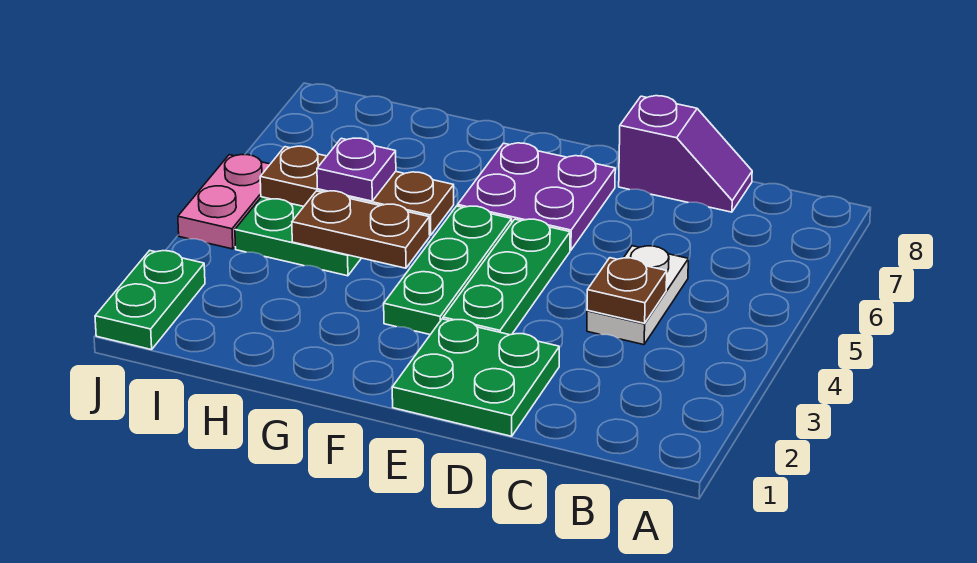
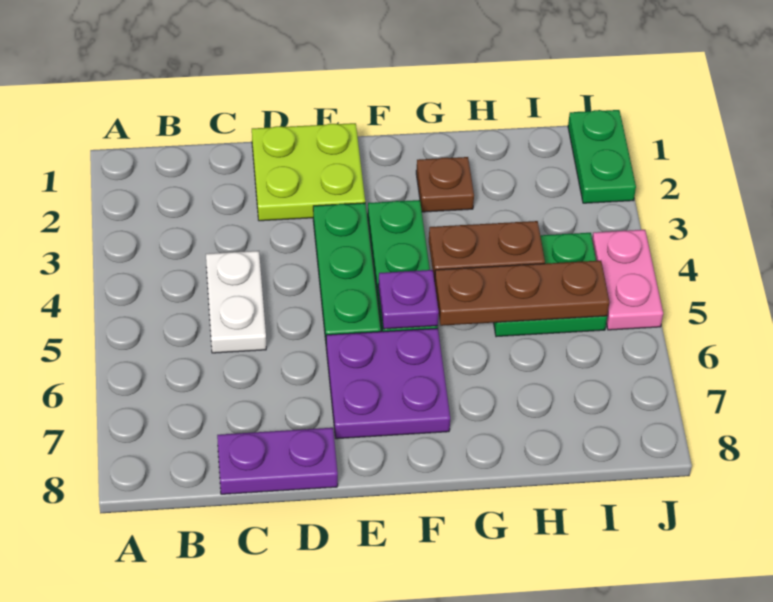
brown 1x1 plate [587,258,667,323] -> brown 1x1 plate moved to [416,157,474,212]
purple 1x2 slope [619,96,752,212] -> purple 1x2 plate [217,428,338,494]
green 2x2 plate [392,319,559,436] -> lime 2x2 plate [252,123,365,221]
purple 1x1 plate [317,138,396,201] -> purple 1x1 plate moved to [378,270,439,329]

